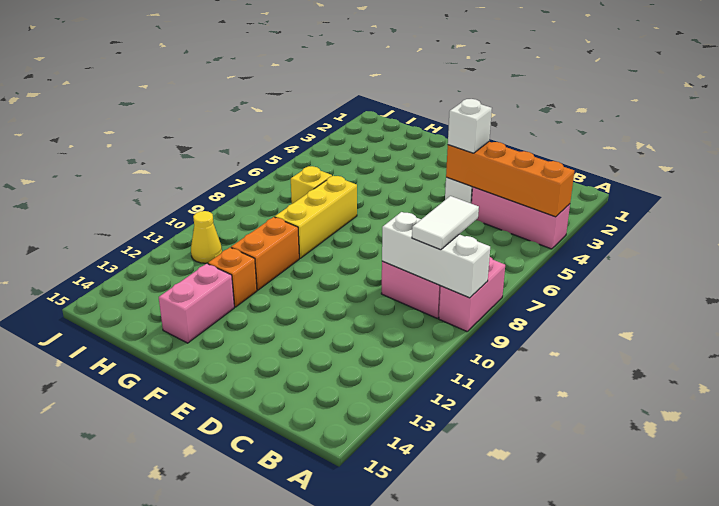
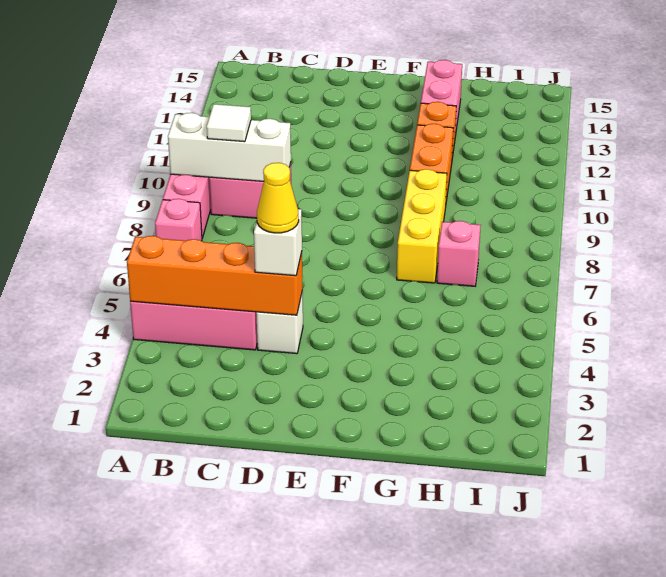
none -> pink 1x1 brick [155,199,202,241]
white 1x2 tile [412,196,479,250] -> white 1x1 tile [207,104,251,142]
yellow 1x1 brick [291,166,332,204] -> pink 1x1 brick [437,221,481,286]
yellow 1x1 cone [191,211,222,263] -> yellow 1x1 cone moved to [257,163,299,233]

